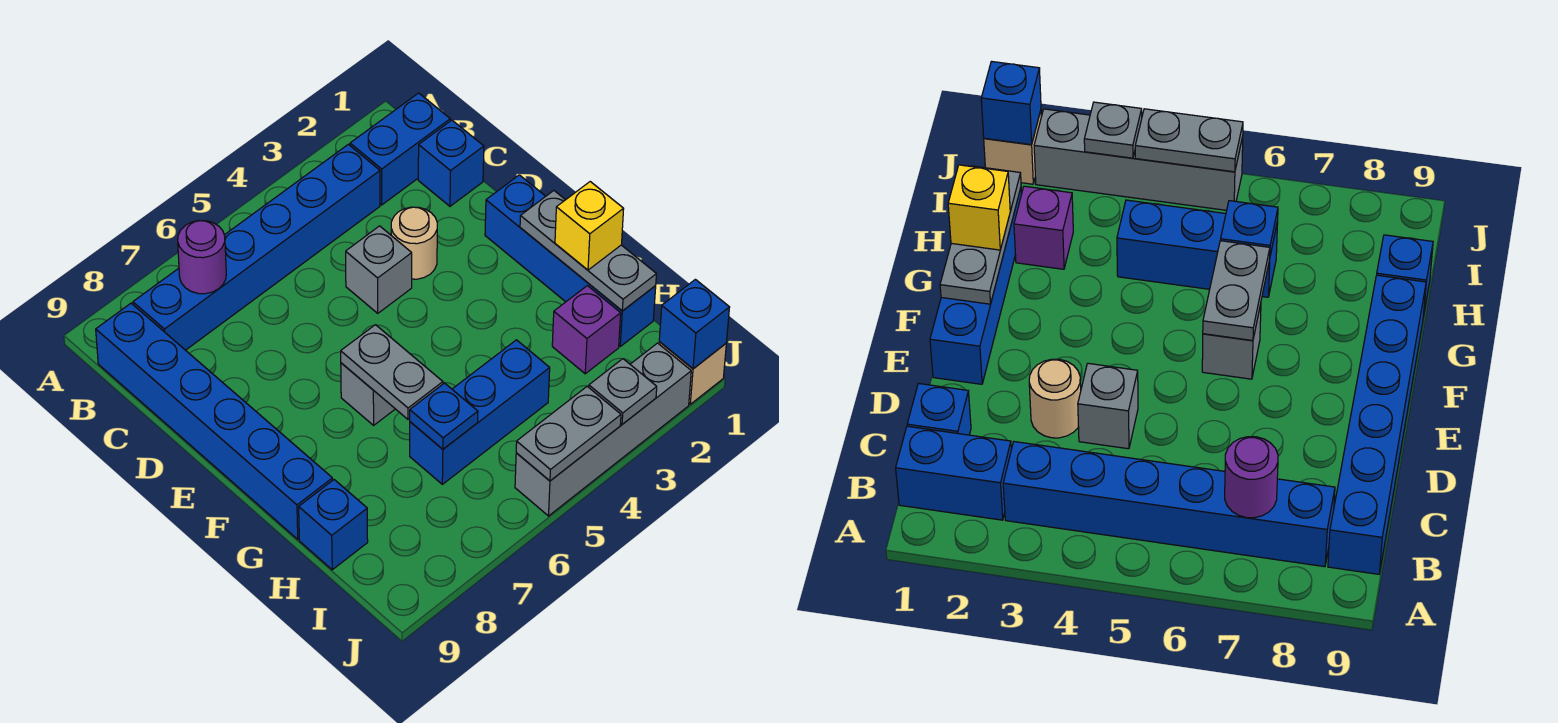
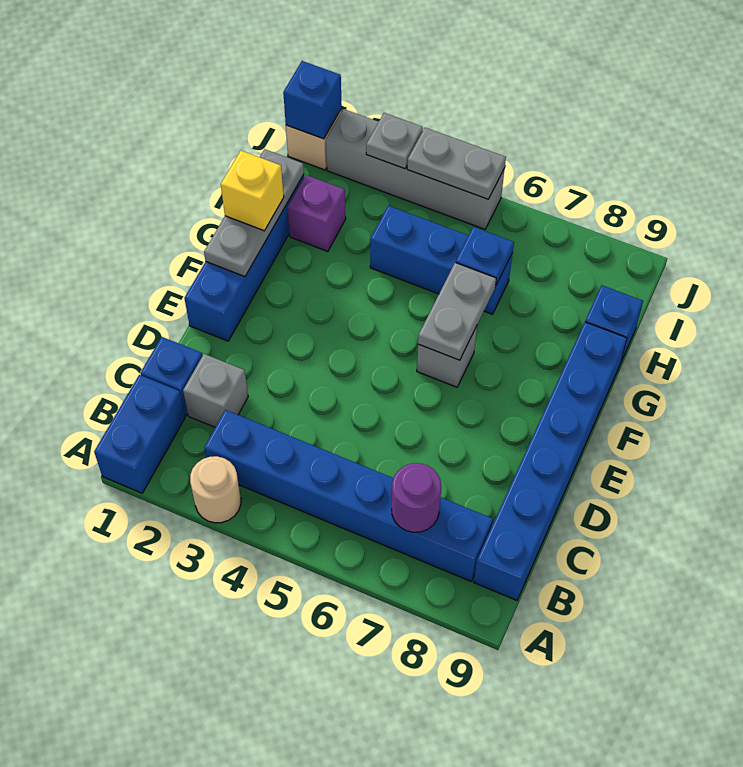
blue 1x2 brick [350,93,450,205] -> blue 1x2 brick turned to [94,375,185,493]
tan 1x1 round brick [391,207,437,279] -> tan 1x1 round brick moved to [190,456,241,523]
grey 1x1 brick [346,226,412,313] -> grey 1x1 brick moved to [183,354,248,427]

